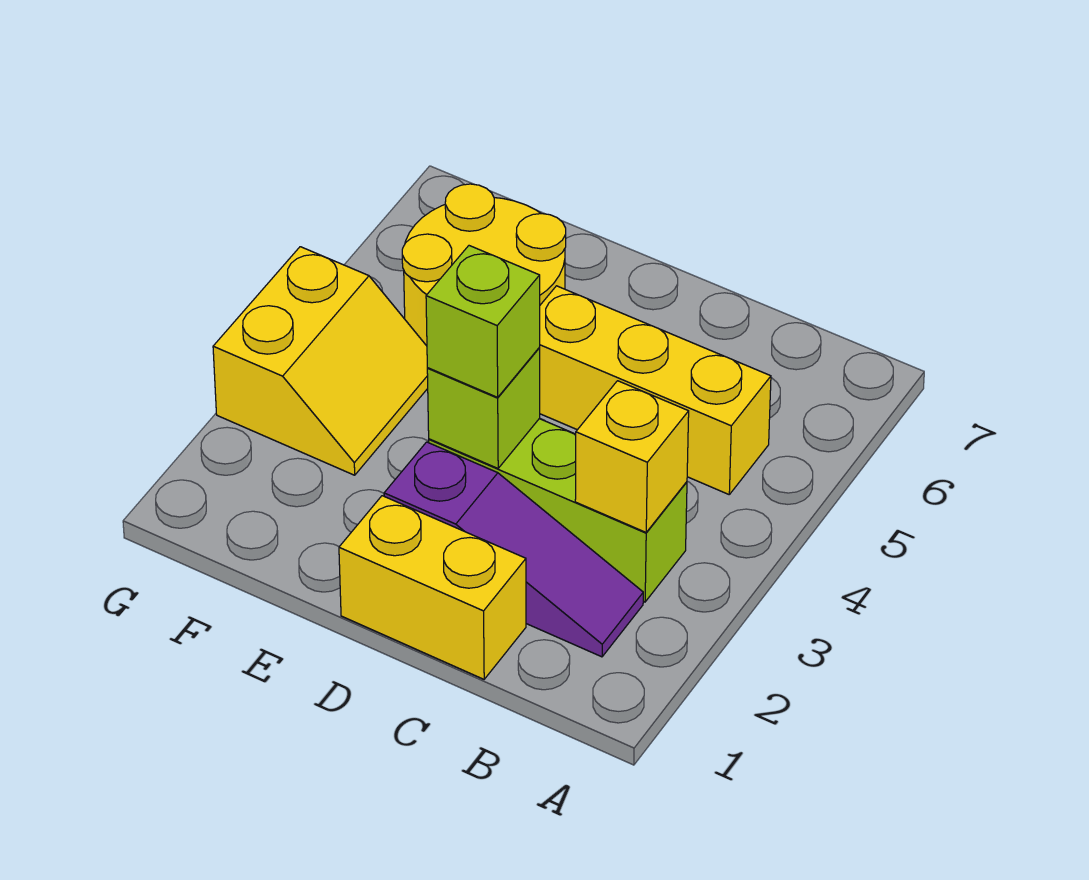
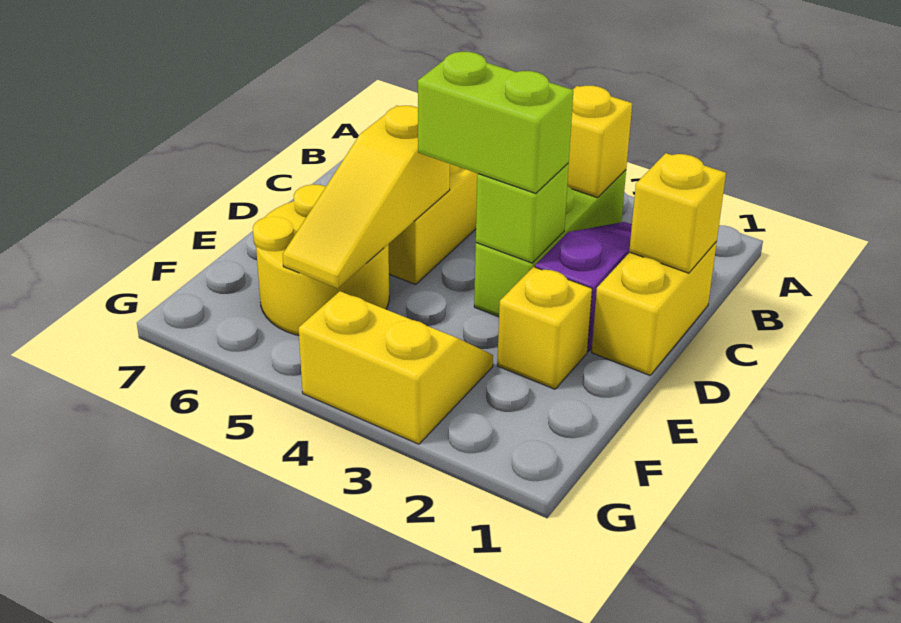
none -> yellow 1x1 brick [629,153,726,273]
lime 1x1 brick [426,246,540,397] -> lime 1x2 brick [418,52,573,194]
none -> yellow 1x3 slope [283,106,450,288]
none -> yellow 1x1 brick [497,267,592,389]

